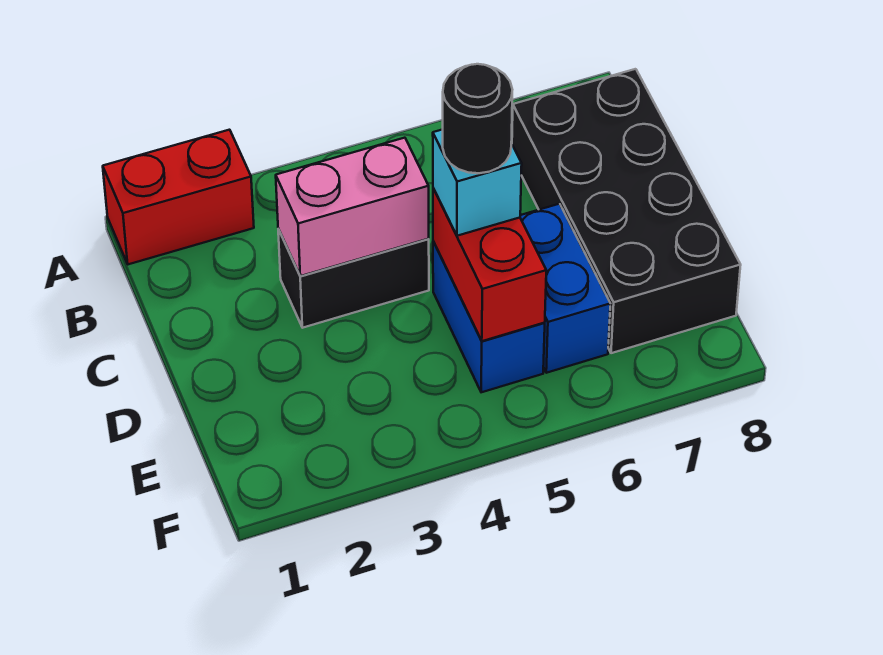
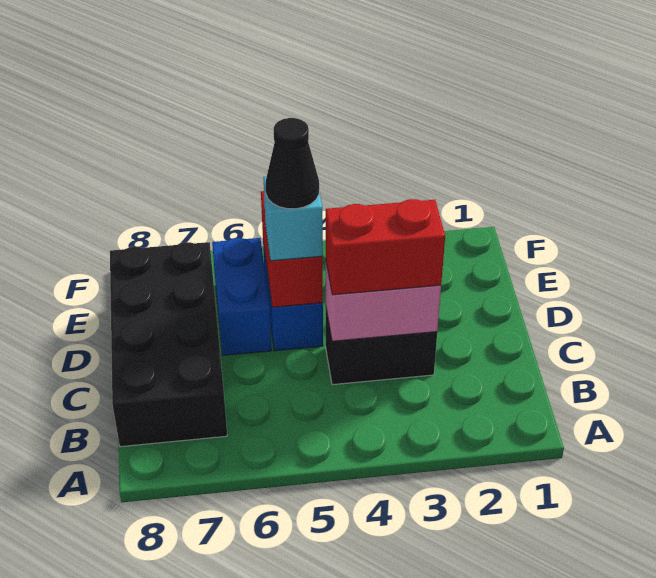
red 1x2 brick [103,130,254,264] -> red 1x2 brick moved to [326,199,445,295]
black 1x1 round brick [443,64,512,173] -> black 1x1 cone [266,118,319,209]

